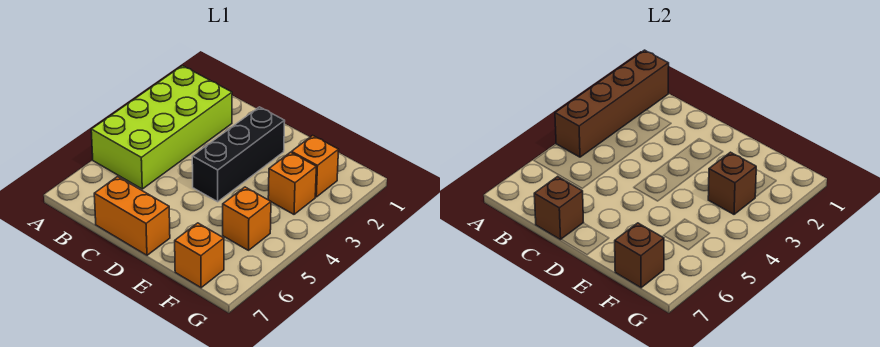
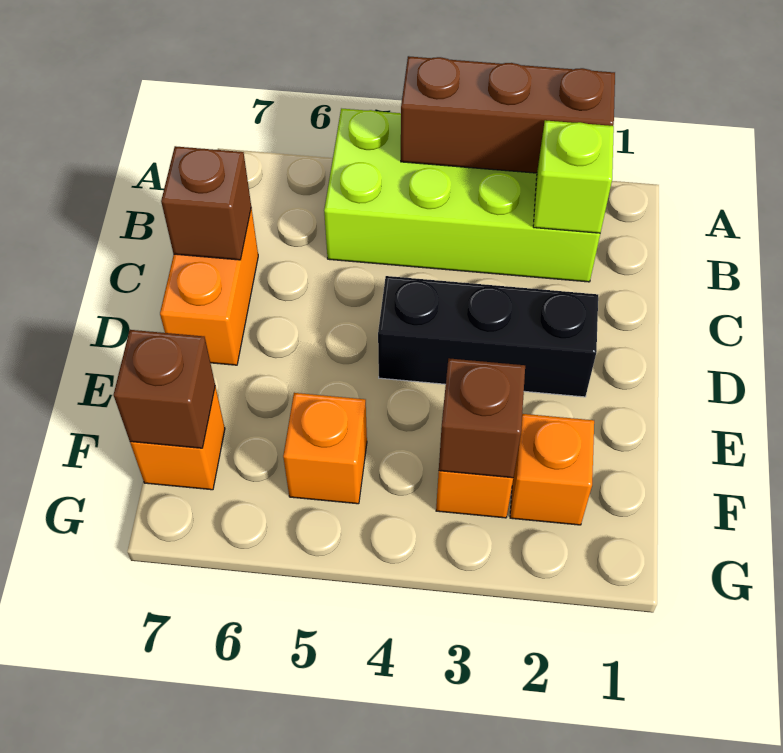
brown 1x4 brick [555,50,669,157] -> brown 1x3 brick [401,56,615,173]
none -> lime 1x1 brick [533,120,614,233]

